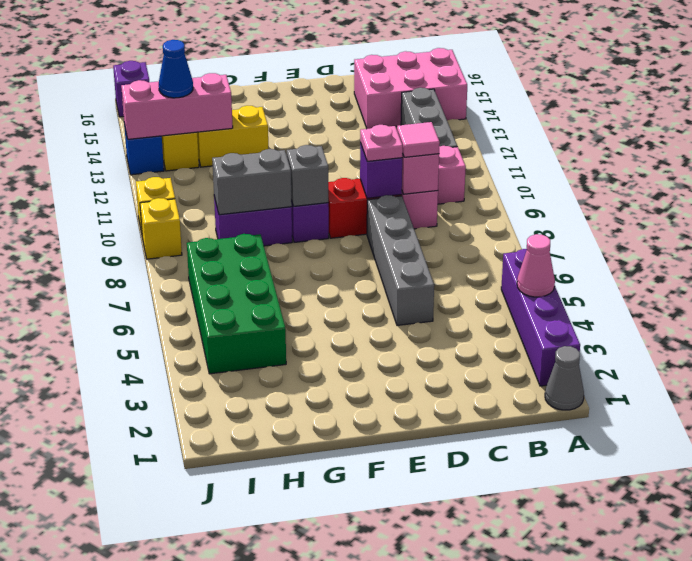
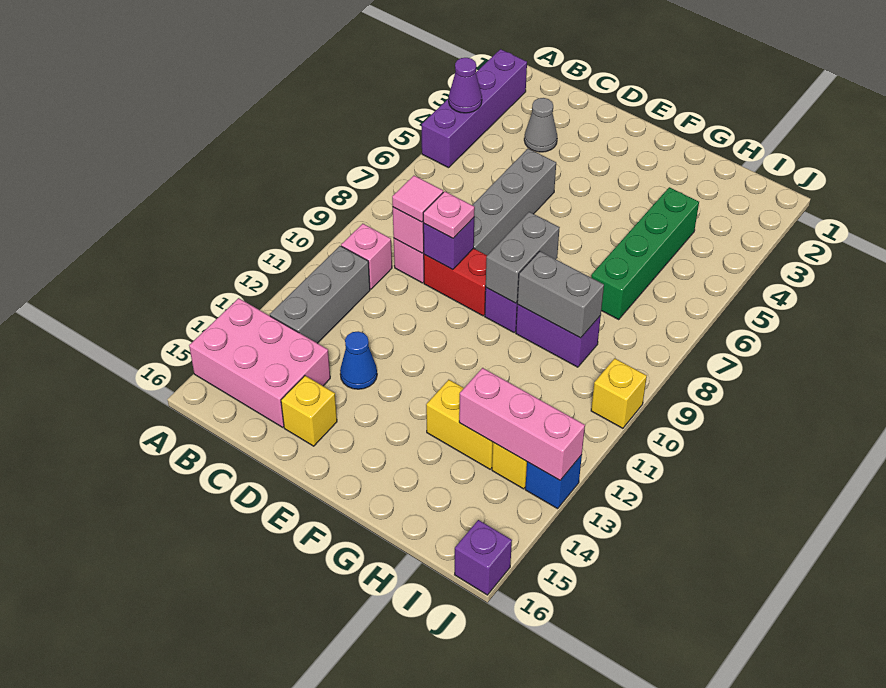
grey 1x1 cone [545,346,584,410] -> grey 1x1 cone moved to [524,98,557,152]
pink 1x1 cone [517,234,555,297] -> purple 1x1 cone [449,58,482,113]
grey 1x1 brick [286,145,328,207] -> grey 1x2 brick [486,212,560,303]
green 2x4 brick [187,234,286,374] -> green 1x4 brick [591,187,699,319]
blue 1x1 cone [159,40,193,98] -> blue 1x1 cone moved to [340,331,377,389]
yellow 1x1 brick [140,198,182,259] -> yellow 1x1 brick moved to [281,376,337,446]

